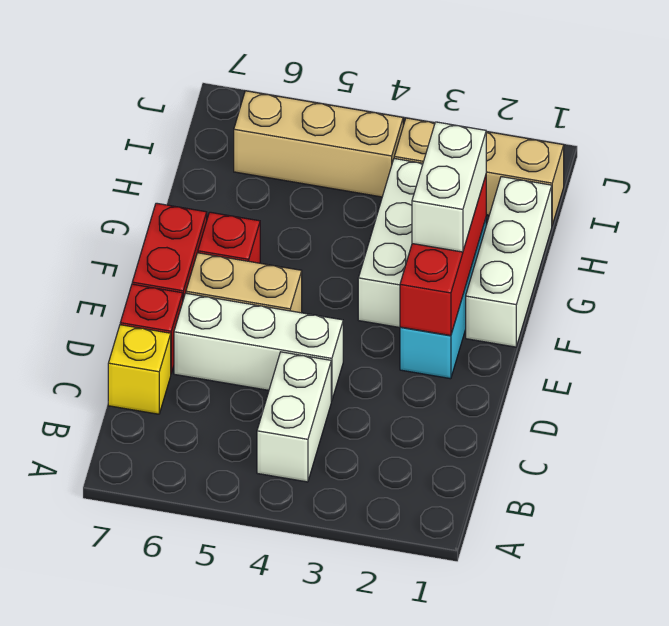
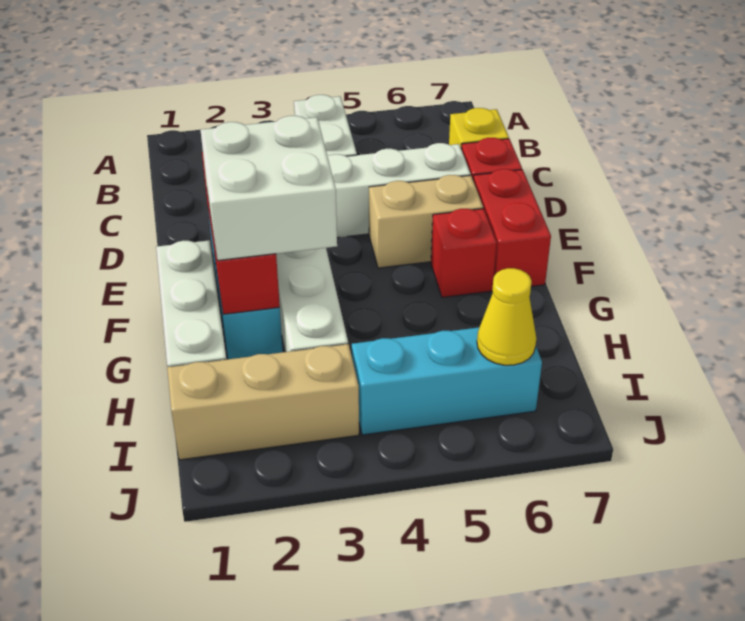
white 1x2 brick [412,122,486,252] -> white 2x2 brick [200,116,337,261]
tan 1x3 brick [234,91,403,197] -> cyan 1x3 brick [352,327,542,435]
none -> yellow 1x1 cone [477,268,536,365]

